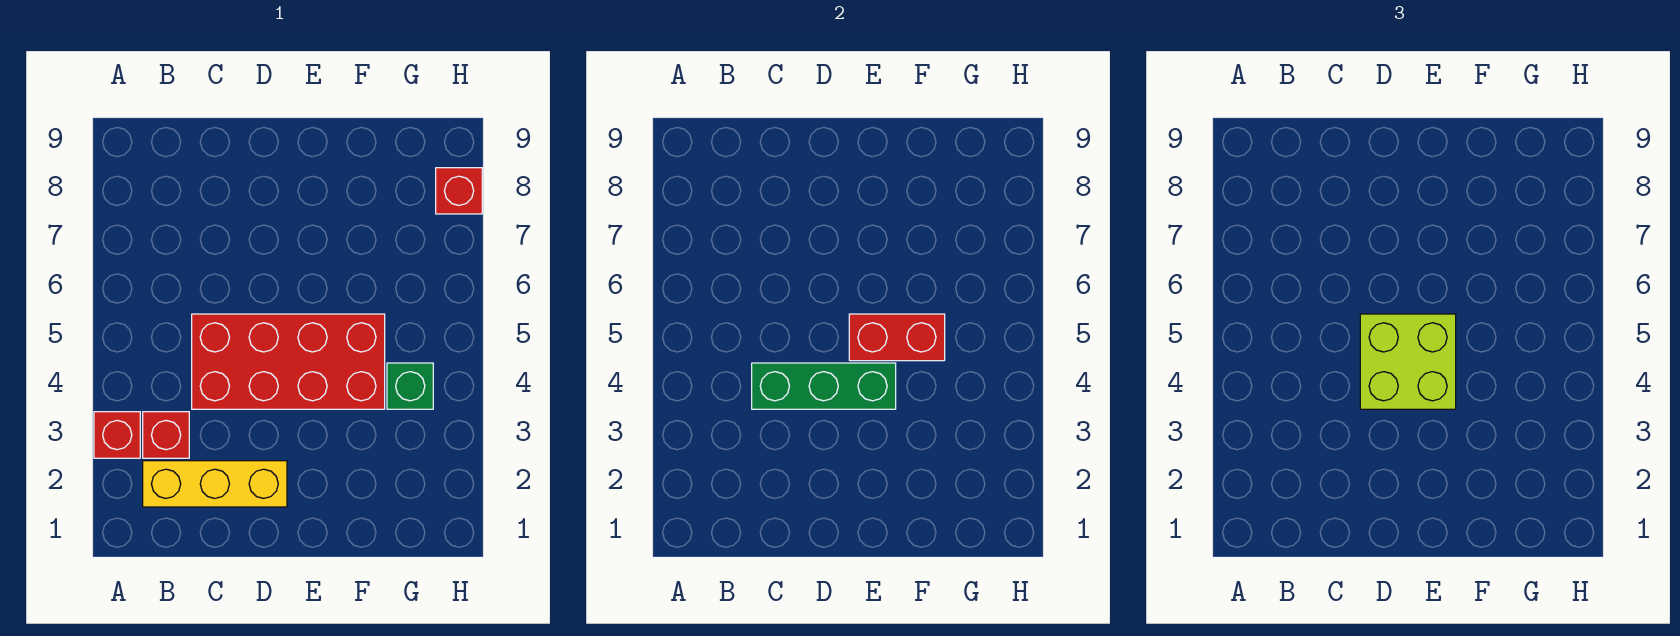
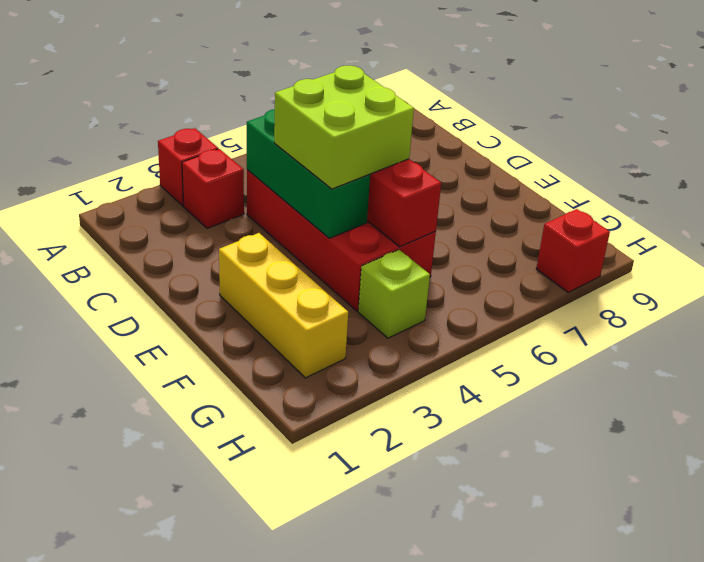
yellow 1x3 brick [143,461,287,507] -> yellow 1x3 brick moved to [219,233,348,378]
green 1x1 brick [387,363,433,409] -> lime 1x1 brick [358,250,430,338]

